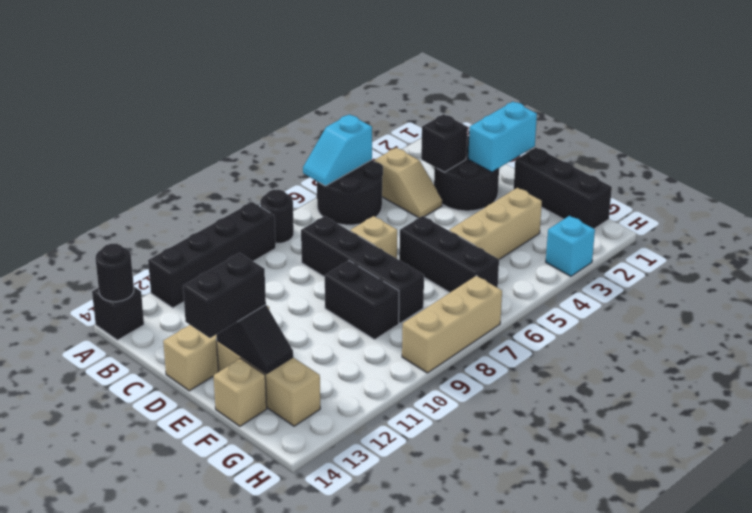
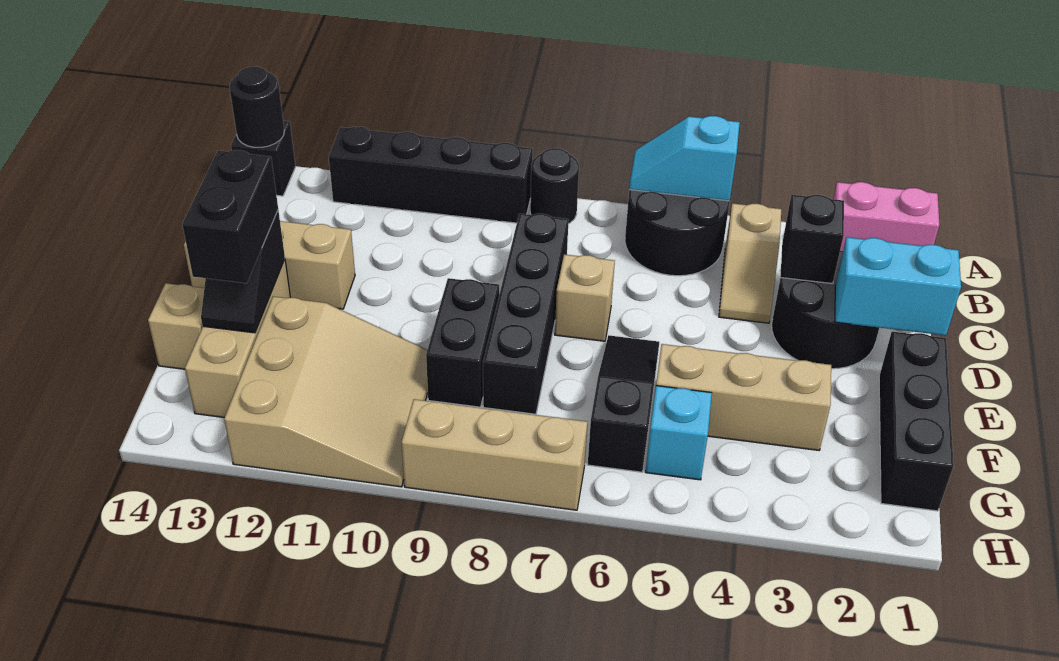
none -> pink 1x2 brick [833,182,939,251]
black 1x3 brick [399,216,499,292] -> black 1x3 slope [588,335,659,472]
black 1x2 brick [183,253,266,338] -> black 1x2 brick turned to [182,150,278,283]
none -> tan 3x3 slope [224,296,428,487]
cyan 1x1 brick [546,216,595,276] -> cyan 1x1 brick moved to [646,386,712,480]

